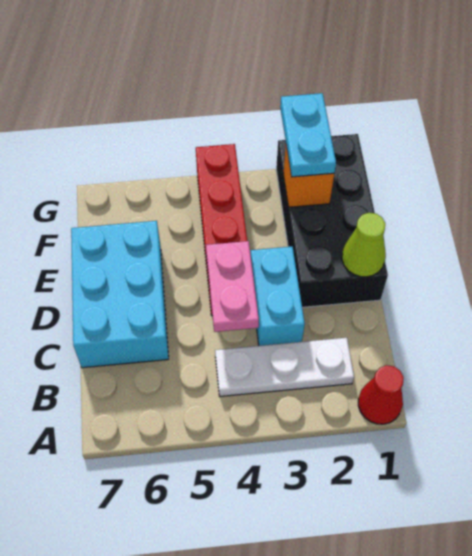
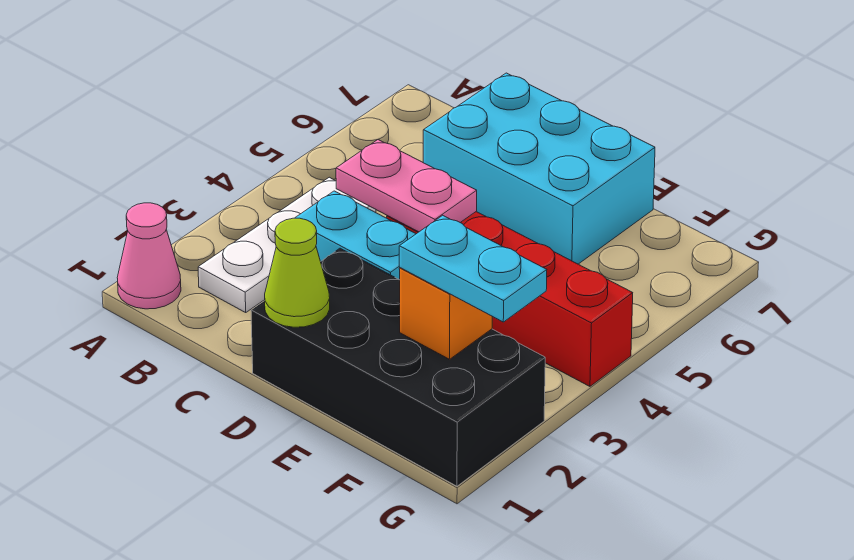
red 1x1 cone [358,365,404,424] -> pink 1x1 cone [117,203,181,309]

